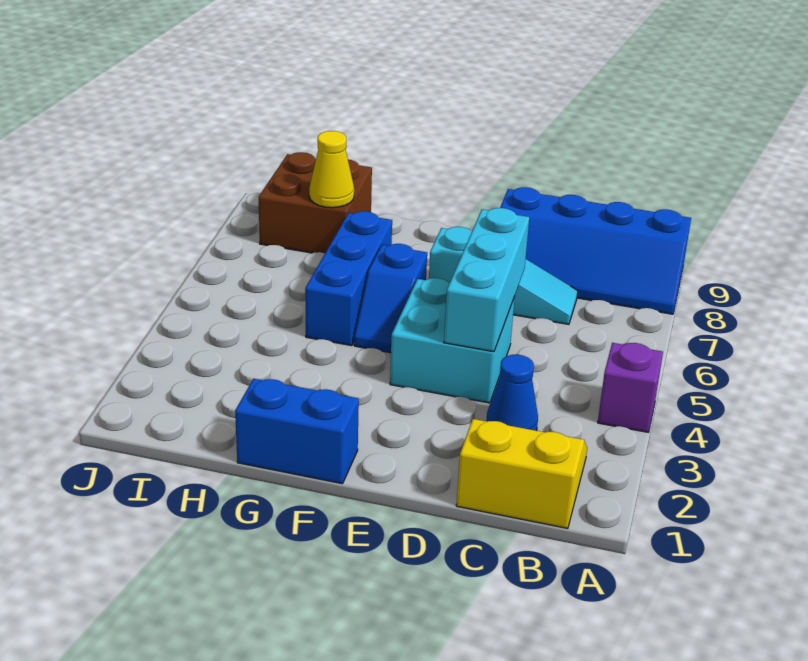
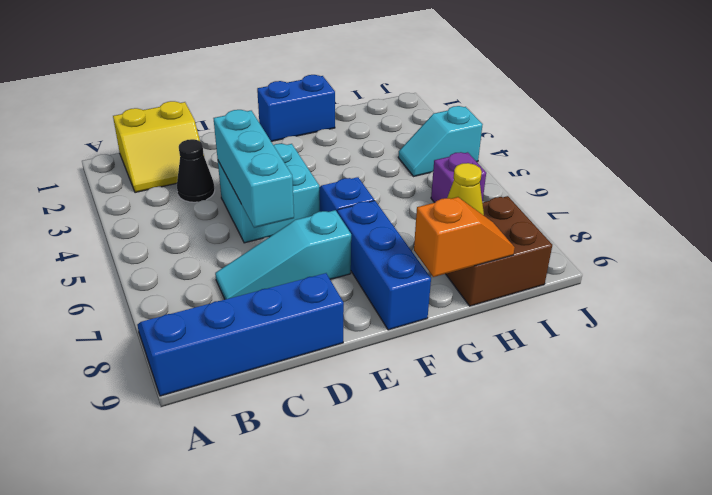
purple 1x1 brick [598,343,663,432] -> purple 1x1 brick moved to [431,152,486,203]
blue 1x1 cone [486,354,538,431] -> black 1x1 cone [177,139,215,202]
blue 1x3 brick [305,211,392,346] -> blue 1x3 brick moved to [337,201,431,330]
none -> orange 1x2 slope [414,197,515,277]
none -> cyan 1x2 slope [398,106,483,177]

